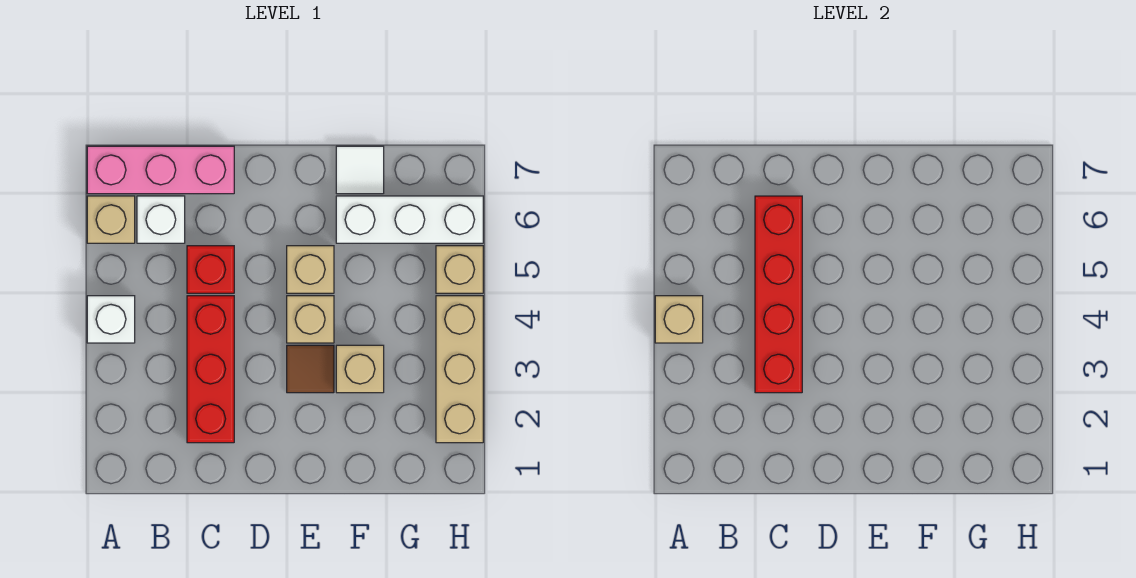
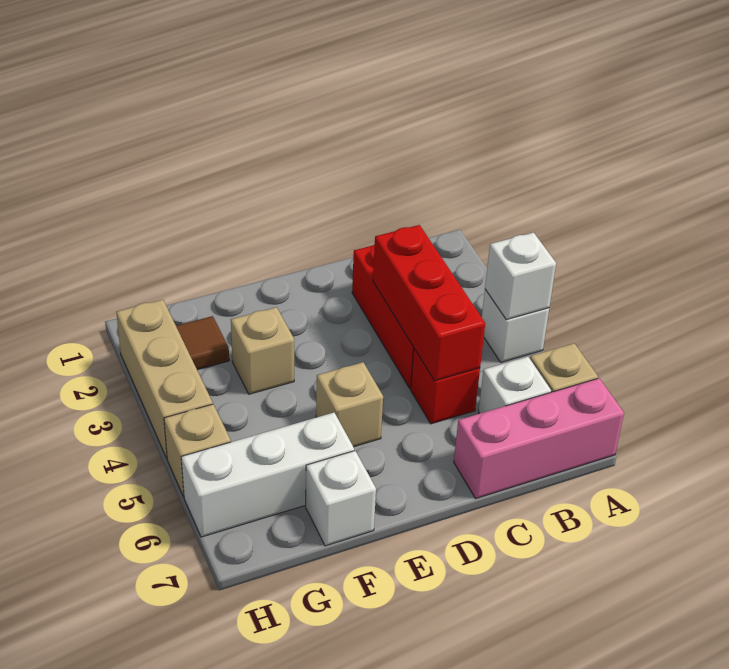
tan 1x1 brick [655,296,703,343] -> white 1x1 brick [485,233,556,320]
red 1x4 brick [755,196,802,393] -> red 1x3 brick [373,225,485,381]
brown 1x1 tile [287,345,334,393] -> brown 1x1 tile moved to [176,316,229,370]
tan 1x1 brick [287,296,334,343] -> none
white 1x1 tile [336,146,384,194] -> white 1x1 brick [306,451,376,546]

